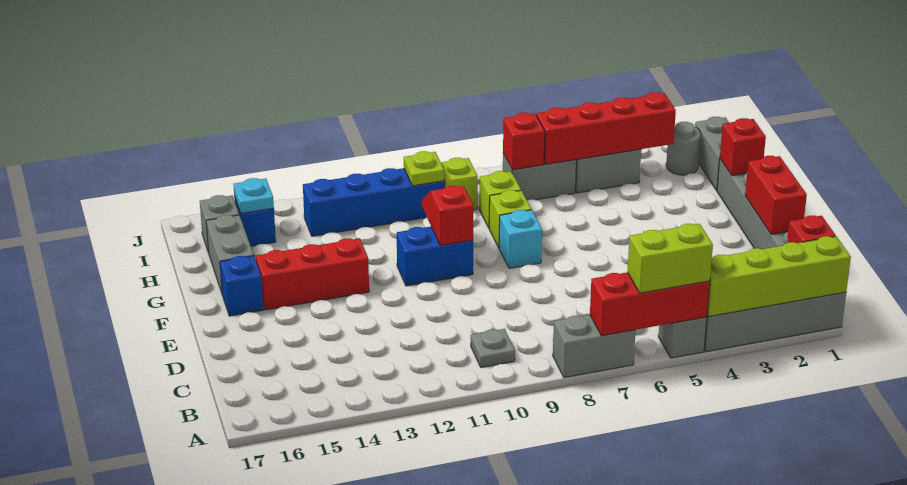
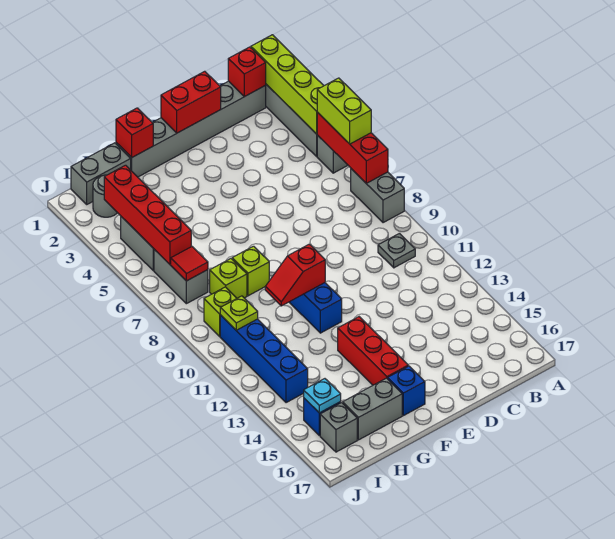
cyan 1x1 brick [499,210,542,268] -> none
red 1x1 brick [503,113,545,170] -> red 1x1 tile [171,246,208,281]

